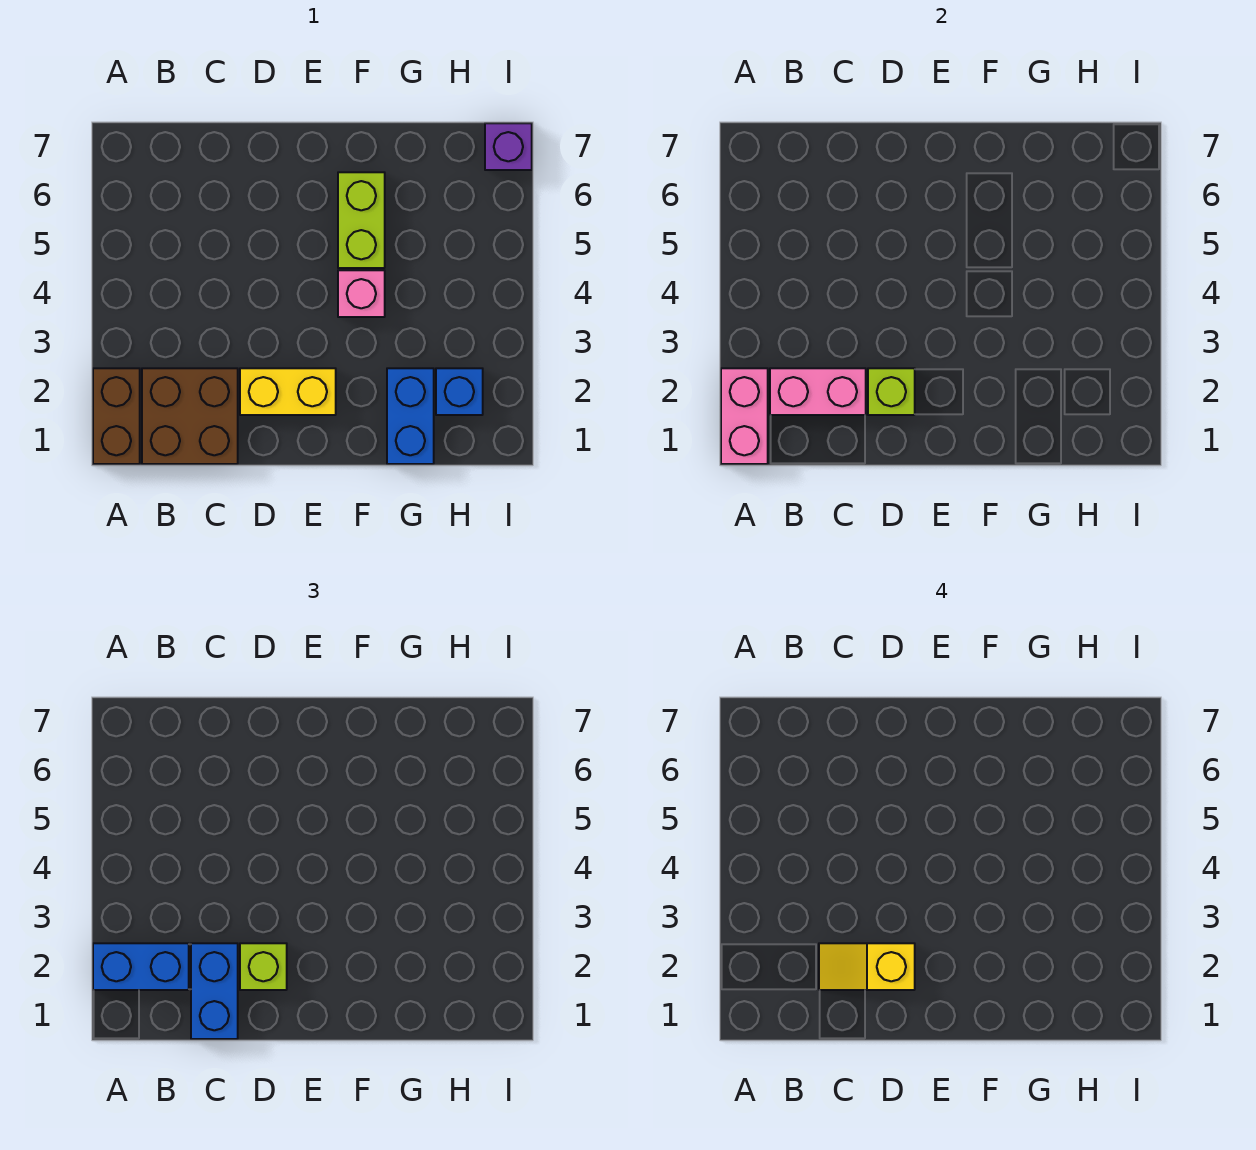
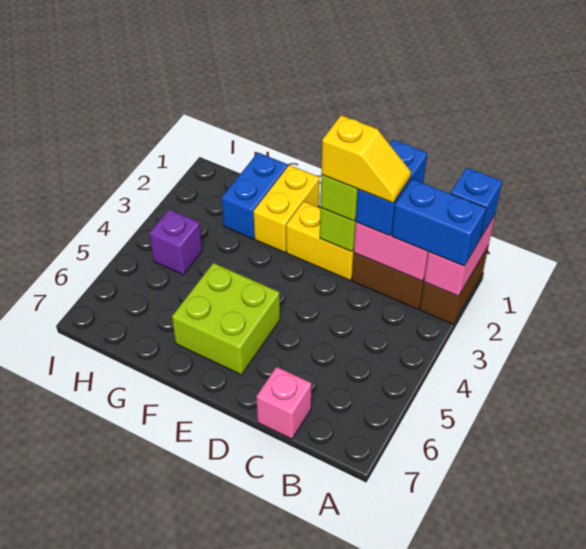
none -> yellow 1x2 brick [254,165,319,252]
pink 1x1 brick [338,270,385,317] -> pink 1x1 brick moved to [256,367,312,439]
lime 1x2 brick [338,172,385,268] -> lime 2x2 brick [172,263,280,375]
blue 1x1 brick [436,368,483,415] -> blue 1x1 brick moved to [450,168,502,239]
purple 1x1 brick [485,123,532,170] -> purple 1x1 brick moved to [149,210,202,275]

